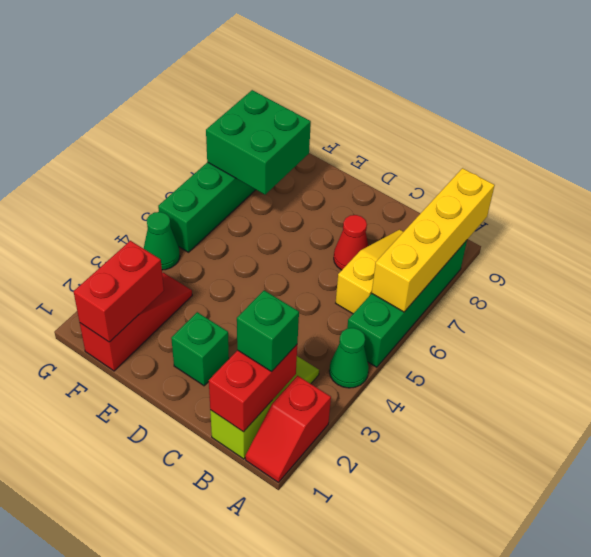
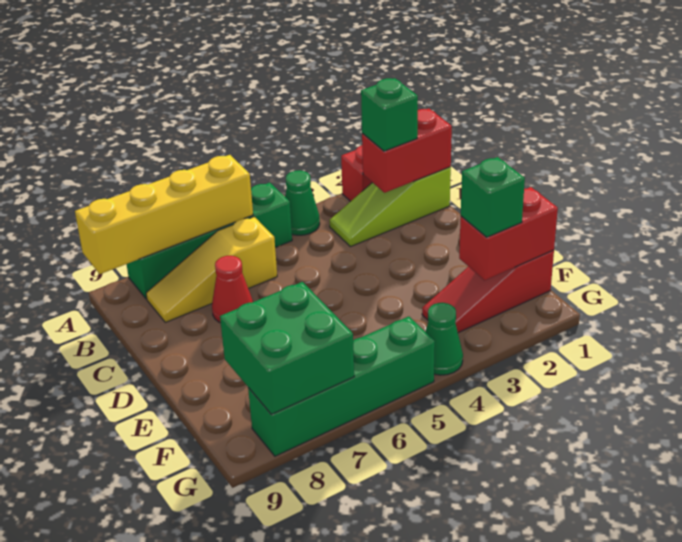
green 1x1 brick [171,312,229,386] -> green 1x1 brick moved to [461,157,525,237]

